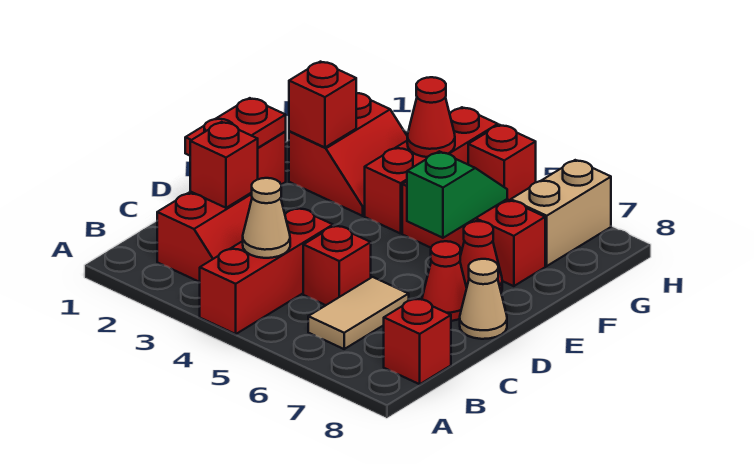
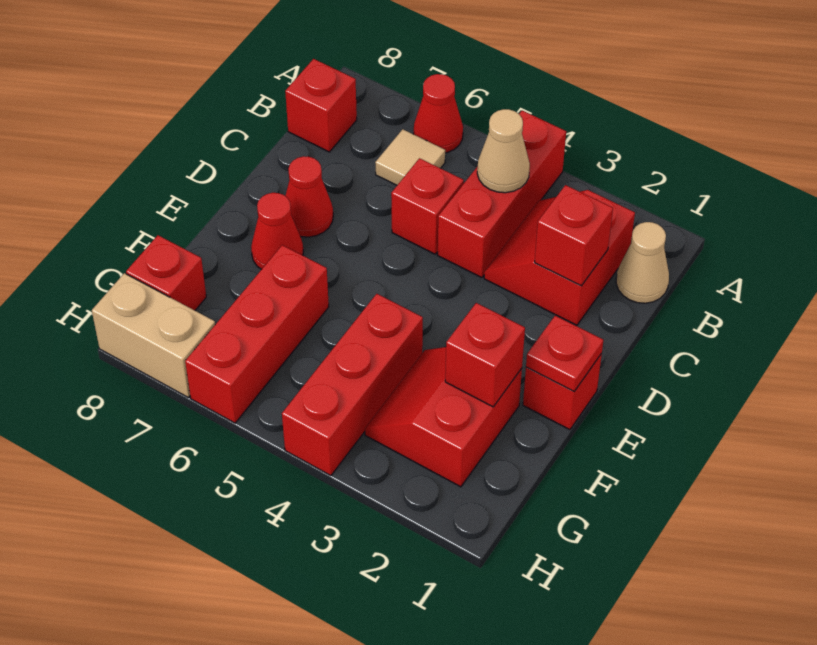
tan 1x2 tile [308,277,409,349] -> tan 1x1 tile [375,129,445,185]
red 1x2 plate [185,98,286,156] -> red 1x1 plate [526,316,603,391]
tan 1x1 cone [460,259,507,339] -> tan 1x1 cone moved to [616,222,669,303]
green 1x2 slope [407,151,507,238] -> none
red 1x3 brick [402,182,545,286] -> red 1x3 brick turned to [185,245,329,423]
red 1x1 cone [407,77,455,157] -> red 1x1 cone moved to [413,74,463,153]
tan 1x2 brick [511,160,611,266] -> tan 1x2 brick turned to [92,273,215,397]
red 1x1 brick [468,125,536,201] -> red 1x1 brick moved to [126,235,206,310]

